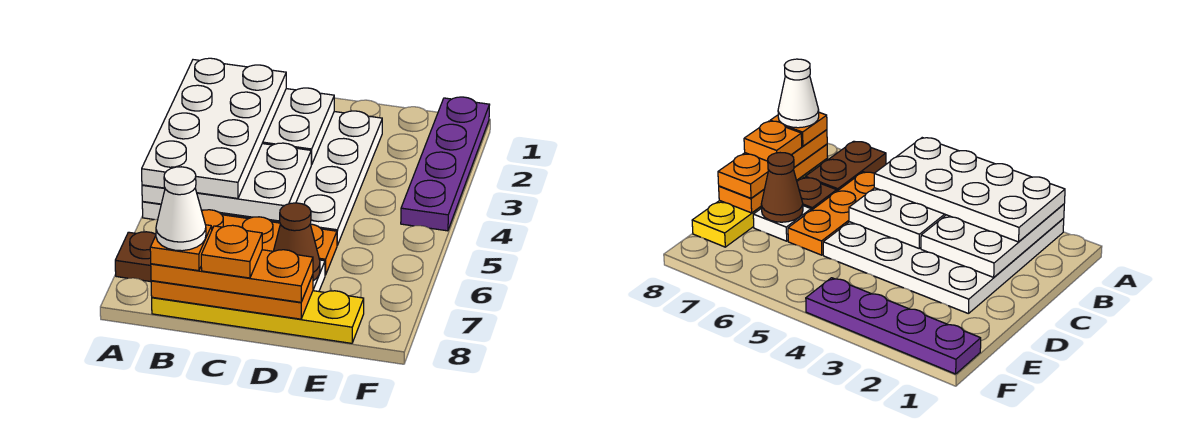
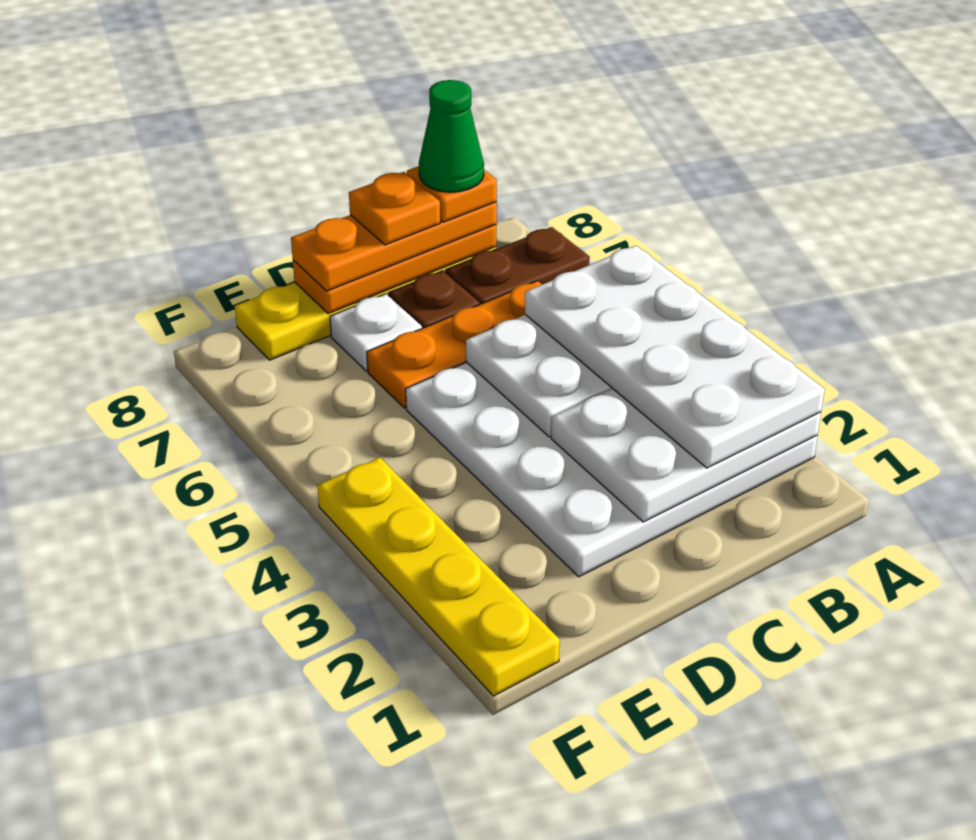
white 1x1 cone [156,167,206,251] -> green 1x1 cone [419,80,484,192]
brown 1x1 cone [274,203,320,281] -> none
purple 1x4 plate [401,97,489,231] -> yellow 1x4 plate [318,457,560,696]

